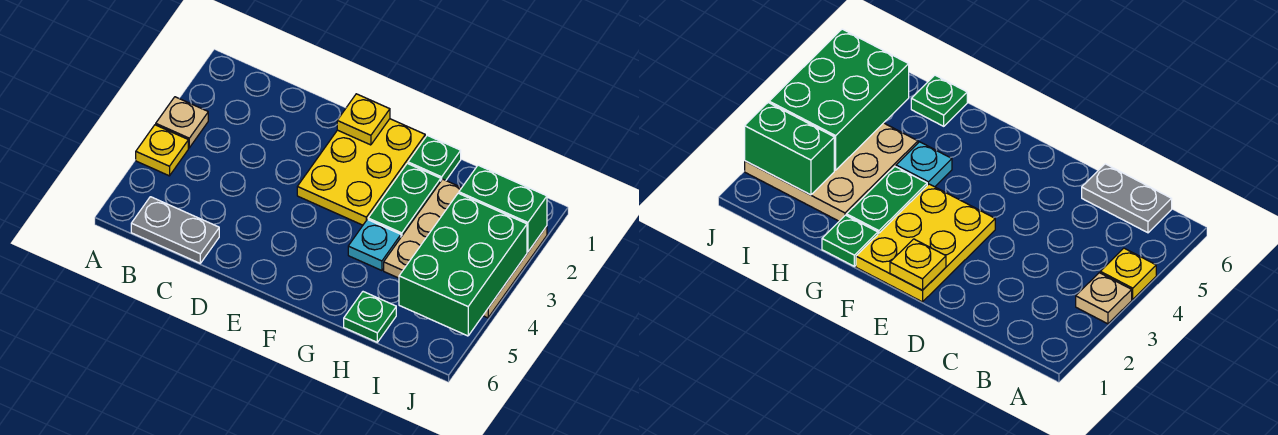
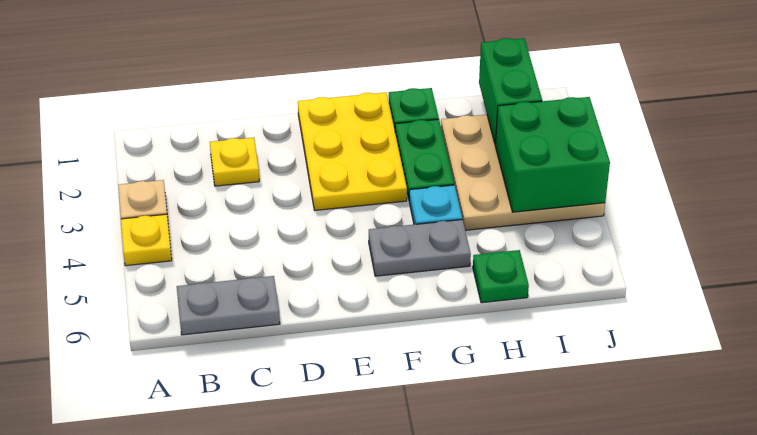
yellow 1x1 plate [337,94,390,145] -> yellow 1x1 plate moved to [210,138,259,186]
none -> grey 1x2 plate [369,220,471,276]
green 1x2 brick [459,165,547,252] -> green 1x2 brick turned to [479,38,542,145]
green 2x3 brick [399,193,527,336] -> green 2x2 brick [495,97,610,212]

